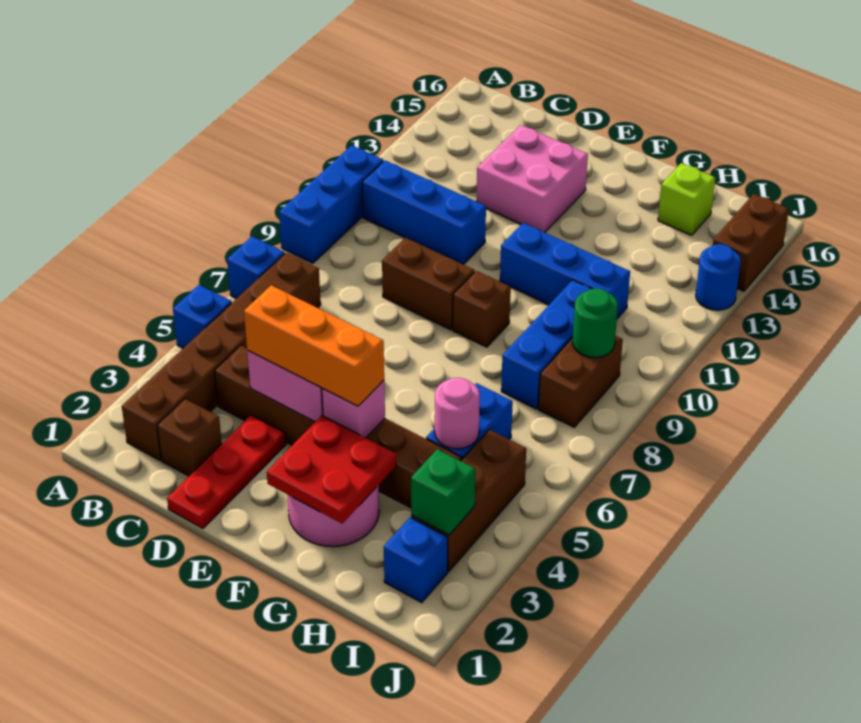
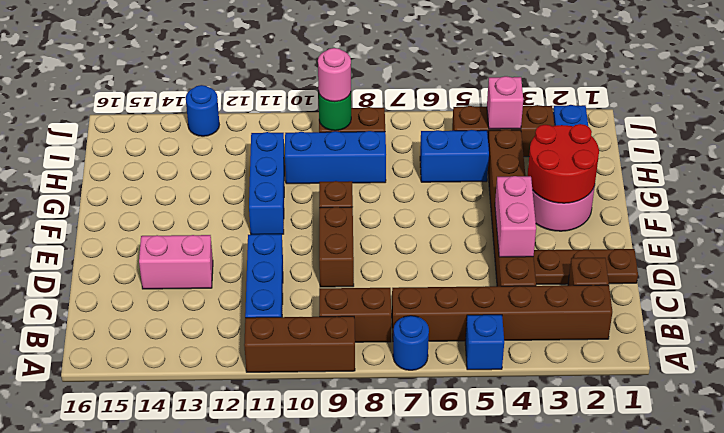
blue 1x1 brick [227,236,285,299] -> blue 1x1 round brick [393,316,429,370]
blue 1x3 brick [279,145,383,263] -> brown 1x3 brick [244,316,355,372]
red 1x3 plate [167,415,286,529] -> brown 1x3 plate [533,249,638,285]
orange 1x3 brick [244,285,384,406] -> none
pink 2x2 brick [477,125,588,232] -> pink 1x2 brick [139,235,213,289]
red 2x2 plate [267,416,396,523] -> red 2x2 round brick [528,124,599,203]
pink 1x1 brick [322,380,385,438] -> pink 1x1 brick moved to [487,76,523,129]
pink 1x1 round brick [435,378,480,449] -> pink 1x1 round brick moved to [318,48,351,102]
lime 1x1 brick [658,163,715,235] -> none
green 1x1 brick [411,449,475,535] -> none
brown 1x2 brick [713,194,789,291] -> brown 1x2 brick moved to [319,288,391,342]

